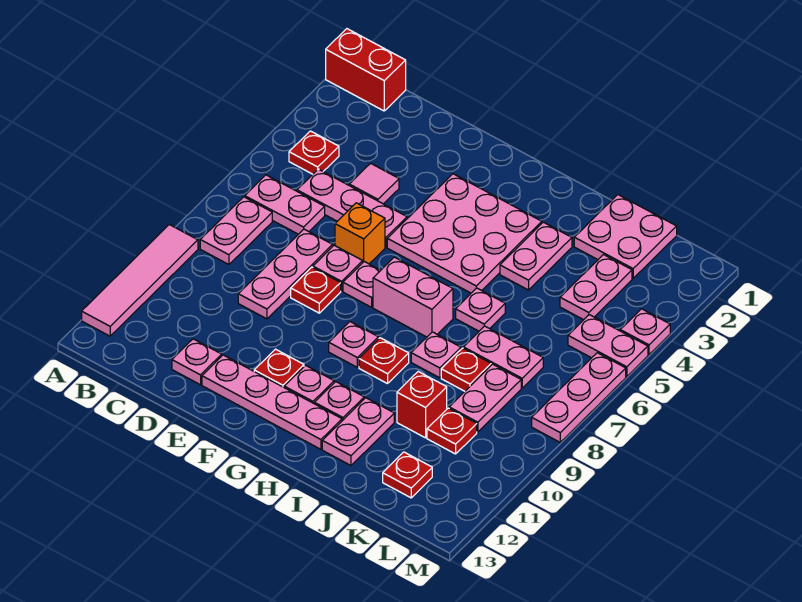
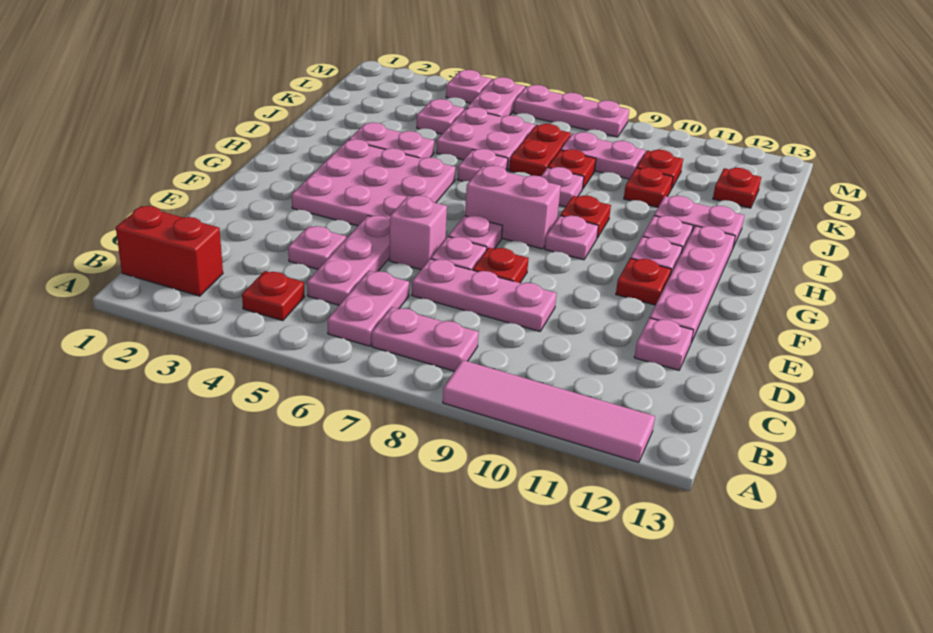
red 1x2 brick [326,29,406,111] -> red 1x2 brick turned to [116,206,223,296]
pink 1x1 tile [349,163,399,204] -> pink 1x1 plate [288,226,346,269]
orange 1x1 brick [335,203,385,264] -> pink 1x1 brick [389,196,447,270]
pink 1x2 brick [373,257,453,337] -> pink 1x2 brick turned to [465,166,561,249]
pink 2x2 plate [574,195,677,278] -> pink 2x2 plate moved to [436,107,535,170]
pink 1x2 plate [463,326,543,388] -> red 1x2 plate [509,124,571,177]
red 1x1 brick [397,372,447,438] -> red 1x1 plate [624,167,673,207]
pink 1x2 plate [560,255,632,320] -> pink 1x1 plate [417,99,464,134]

